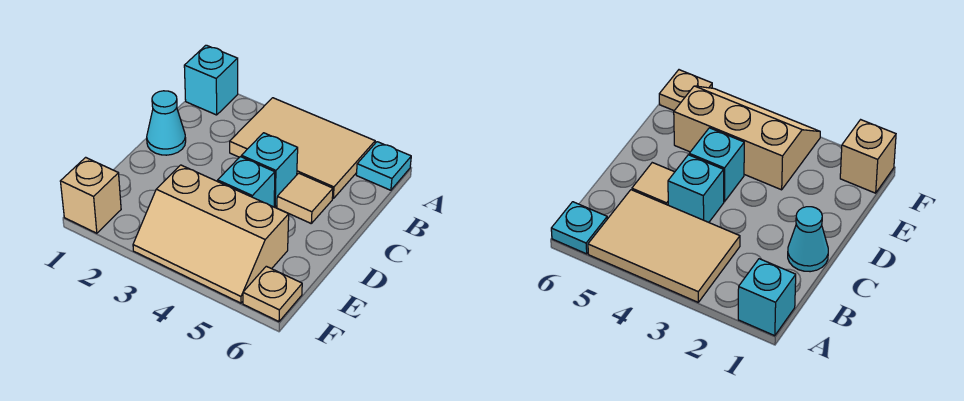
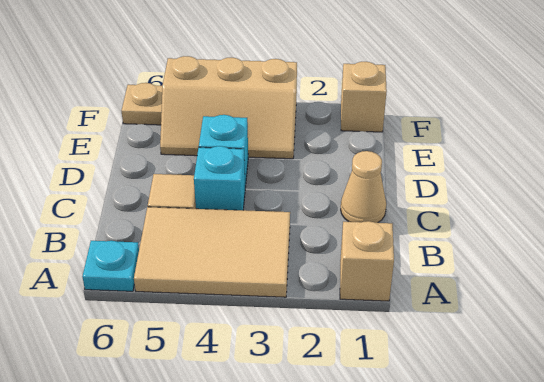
cyan 1x1 brick [184,45,238,115] -> tan 1x1 brick [340,221,394,301]
cyan 1x1 cone [147,91,186,155] -> tan 1x1 cone [341,151,386,223]
tan 2x3 slope [133,165,289,303] -> tan 2x3 slope turned to [160,56,297,159]

